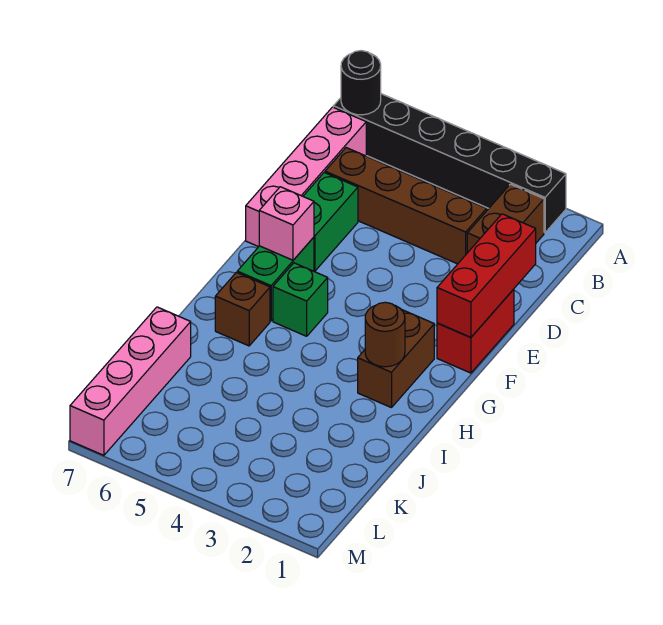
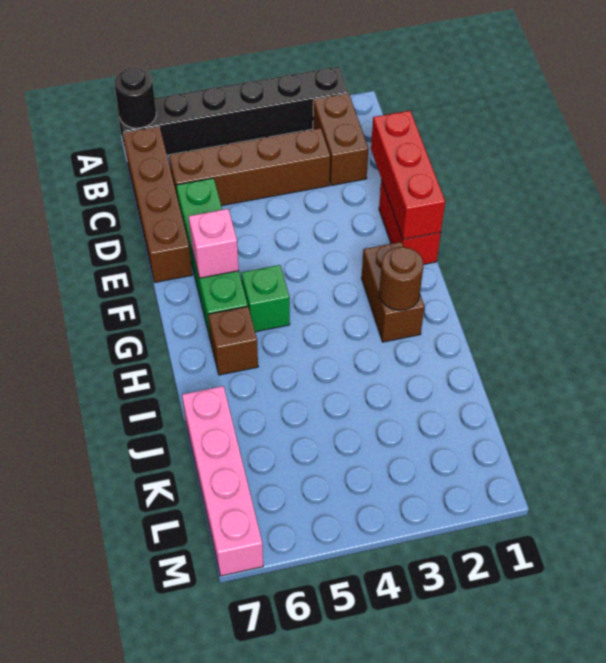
pink 1x4 brick [246,107,366,247] -> brown 1x4 brick [123,127,192,282]

